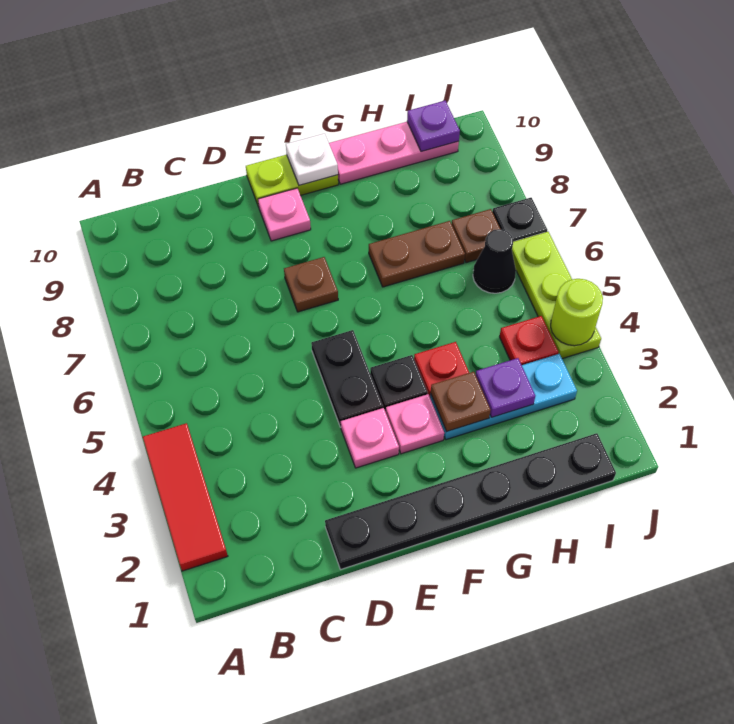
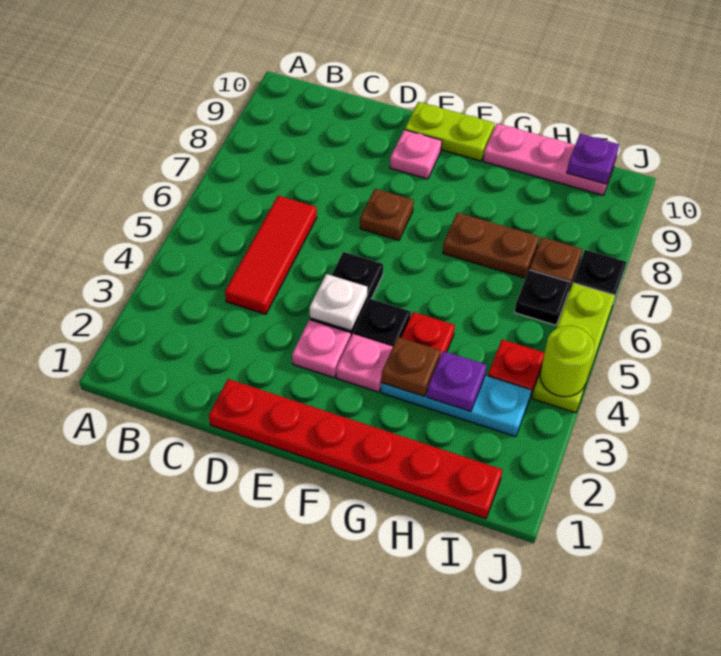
red 1x3 tile [143,423,228,571] -> red 1x3 tile moved to [225,196,317,314]
black 1x6 plate [325,433,616,569] -> red 1x6 plate [209,379,502,519]
white 1x1 plate [286,133,338,185] -> white 1x1 plate moved to [310,274,367,331]
black 1x1 cone [473,229,516,293] -> black 1x1 plate [515,270,571,325]

